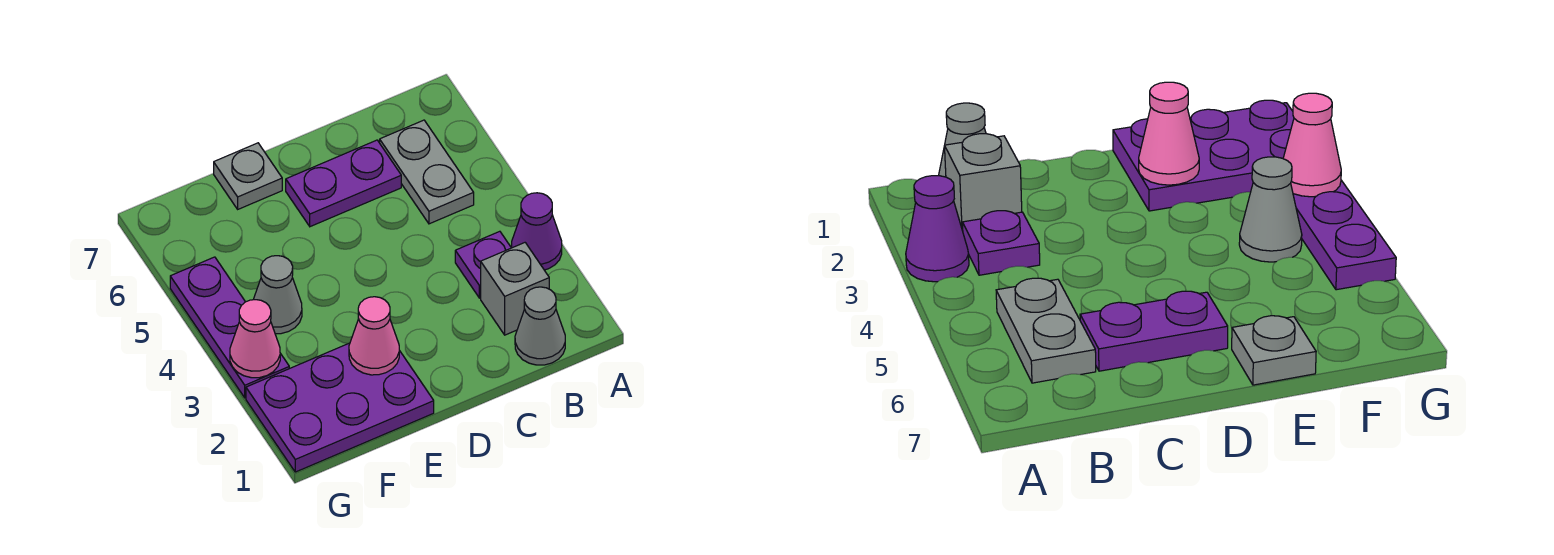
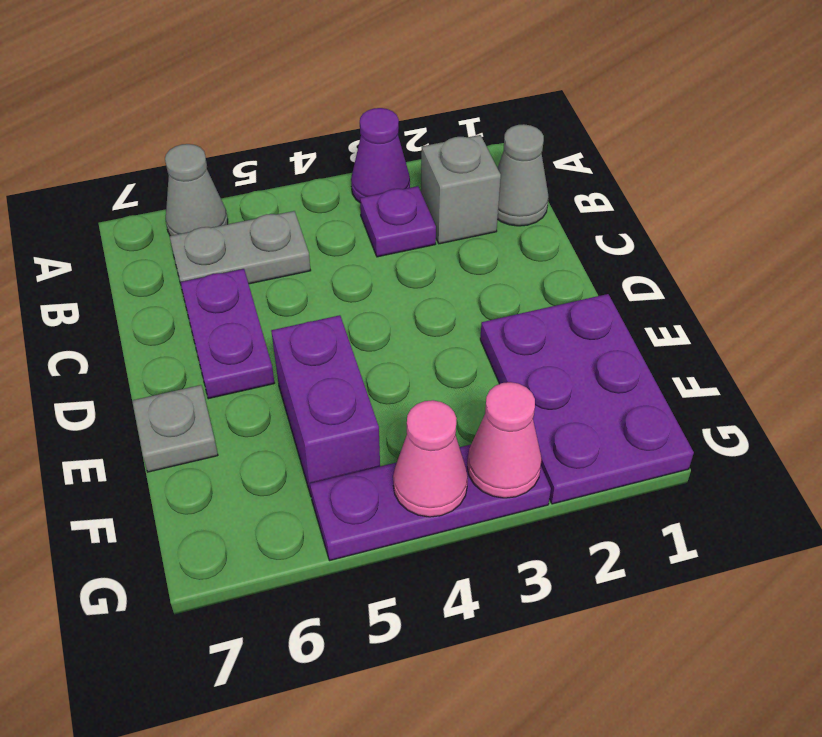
pink 1x1 cone [349,297,399,375] -> pink 1x1 cone moved to [393,400,468,517]
none -> purple 1x2 brick [271,315,380,495]
grey 1x1 cone [253,256,302,334] -> grey 1x1 cone moved to [165,144,228,236]

